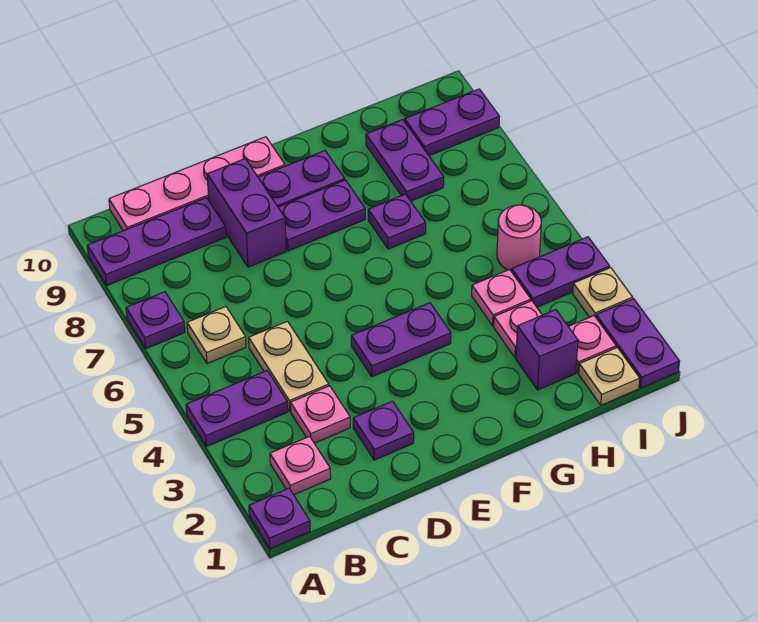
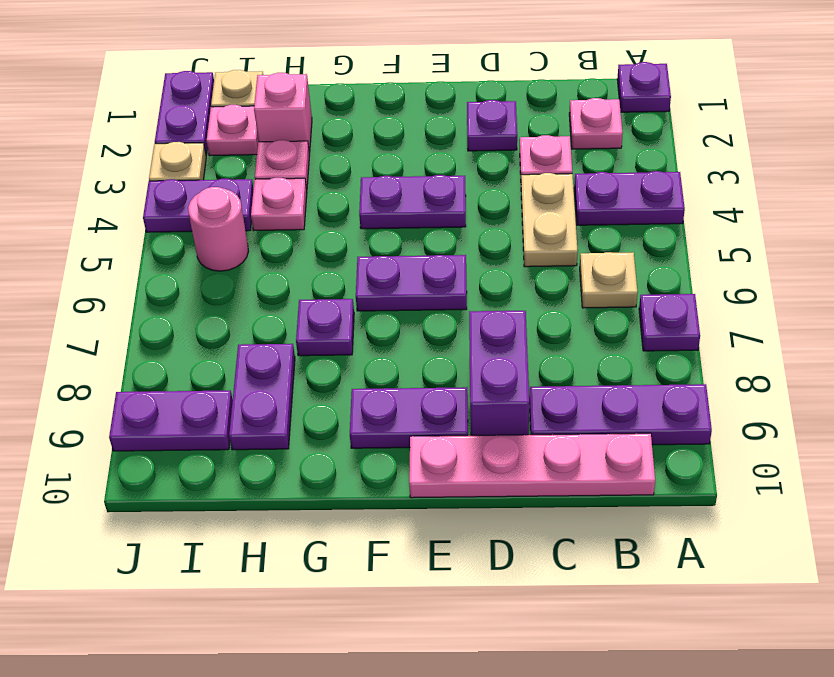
purple 1x2 plate [278,180,365,251] -> purple 1x2 plate moved to [356,255,467,311]
purple 1x1 brick [516,310,578,390] -> pink 1x1 brick [254,73,312,153]

